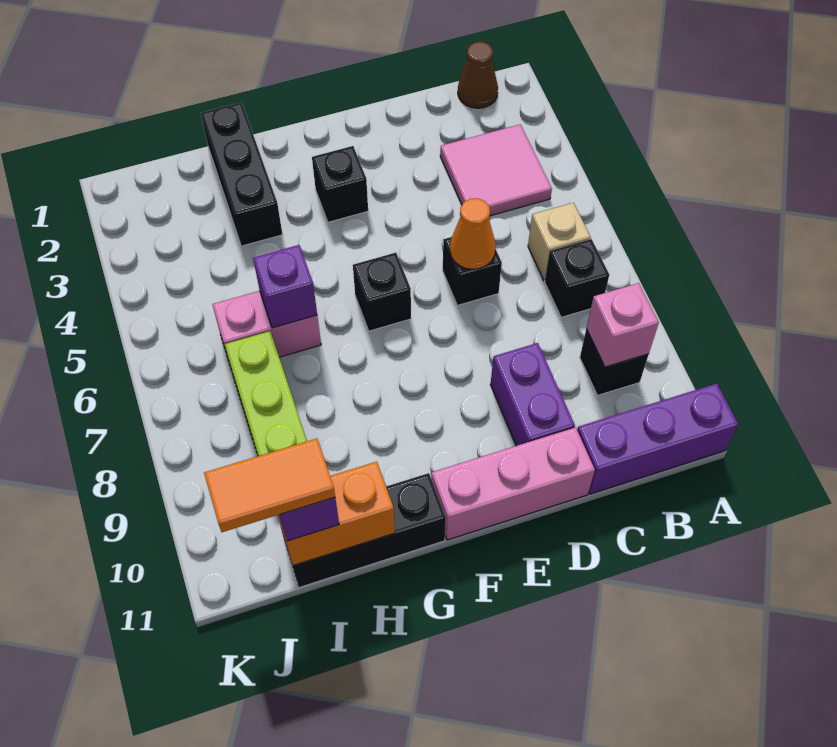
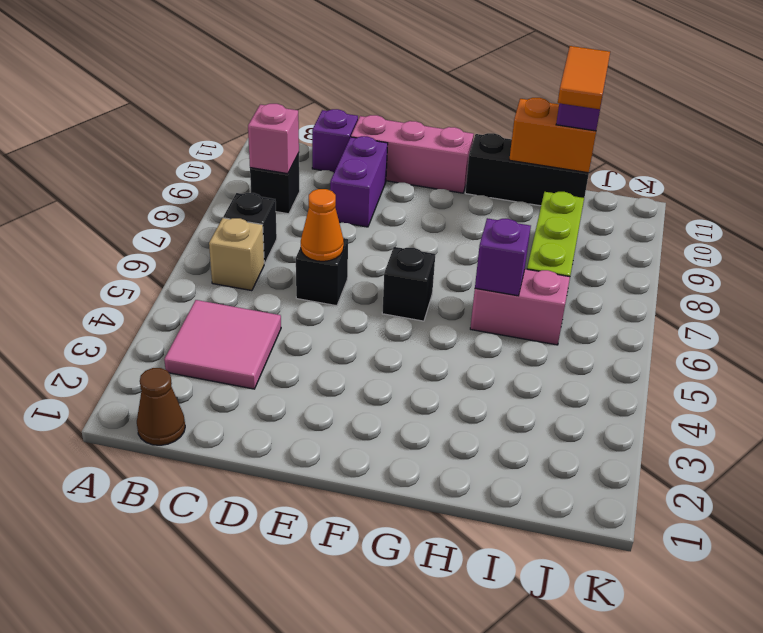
purple 1x3 brick [577,384,738,494] -> purple 1x1 brick [312,109,358,172]
black 1x1 brick [312,146,368,222] -> none
black 1x3 brick [201,102,283,246] -> none
orange 1x2 tile [204,439,335,532] -> orange 1x2 tile turned to [558,46,610,109]

